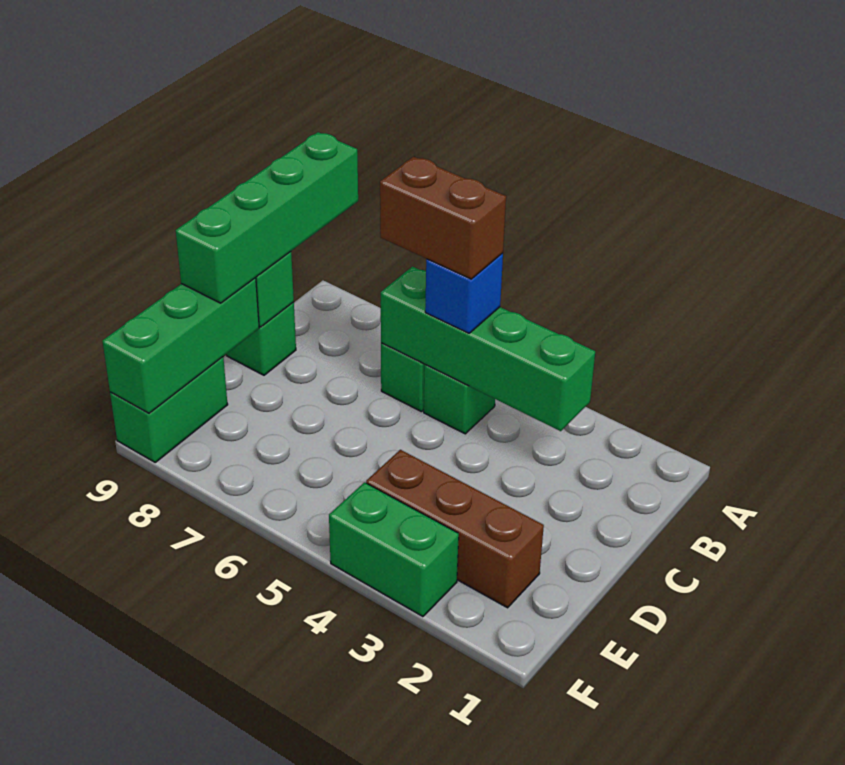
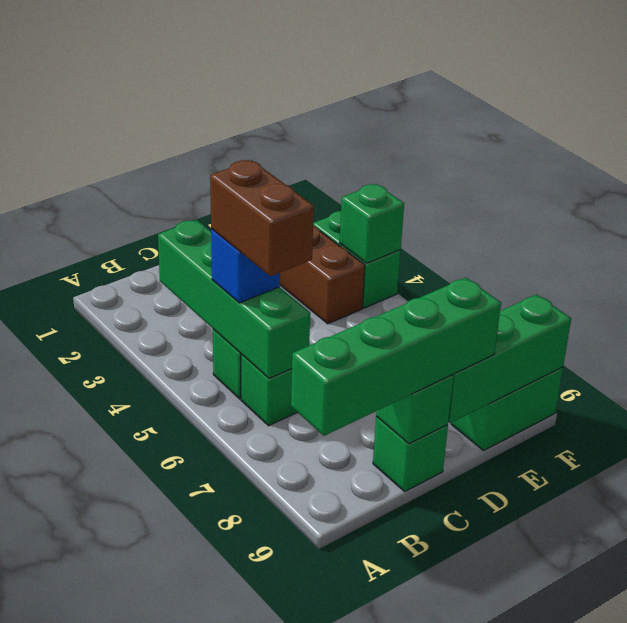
none -> green 1x1 brick [340,184,404,263]

